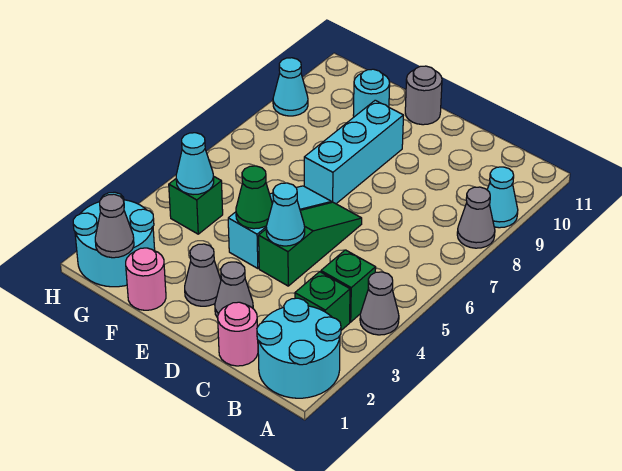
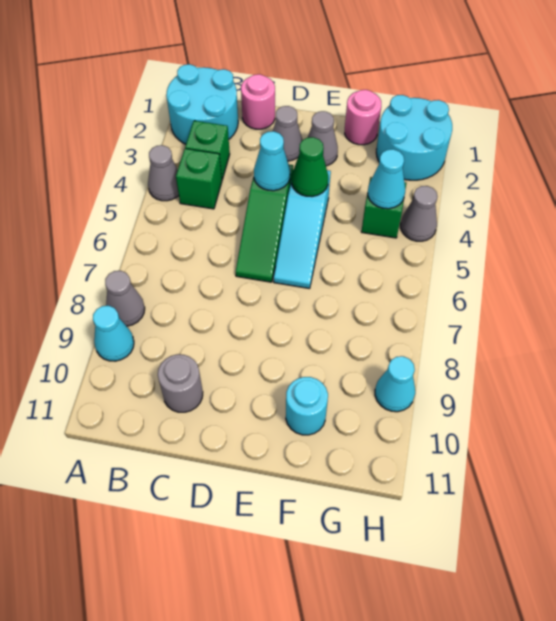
cyan 1x3 brick [304,100,404,204] -> none
grey 1x1 round brick [405,66,442,125] -> grey 1x1 round brick moved to [158,354,203,412]
grey 1x1 cone [95,194,134,258] -> grey 1x1 cone moved to [401,186,437,241]

